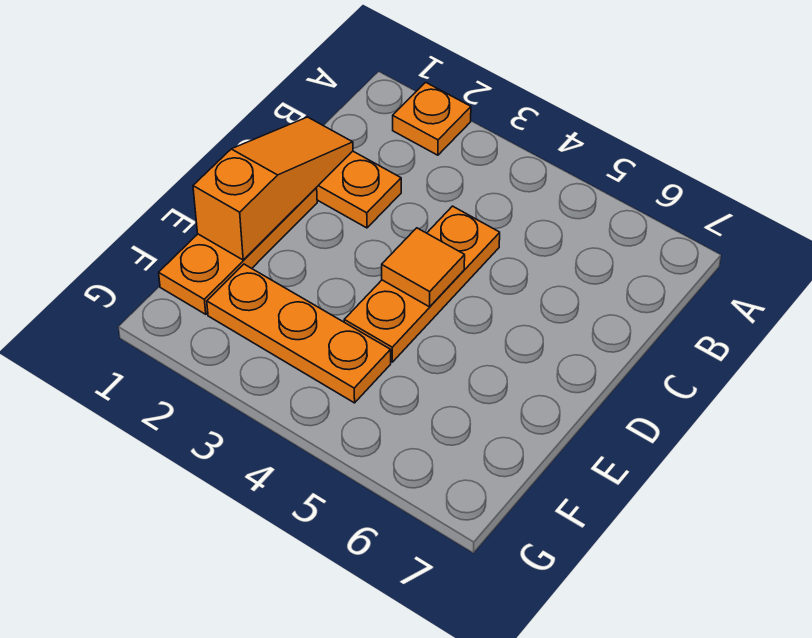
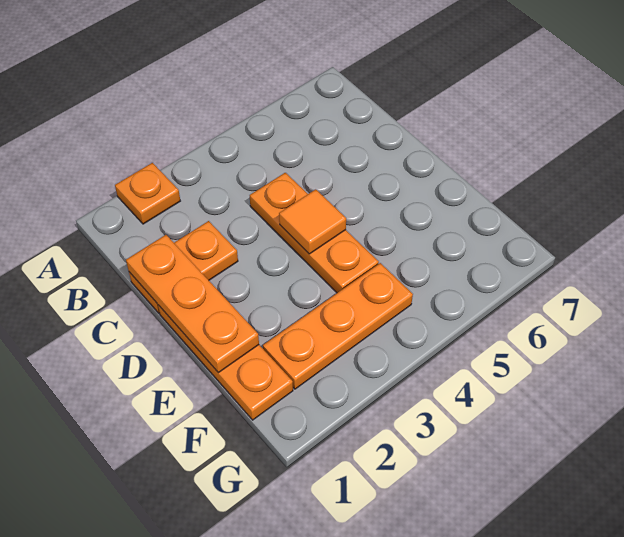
orange 1x3 slope [193,117,353,260] -> orange 1x3 plate [126,235,259,373]

